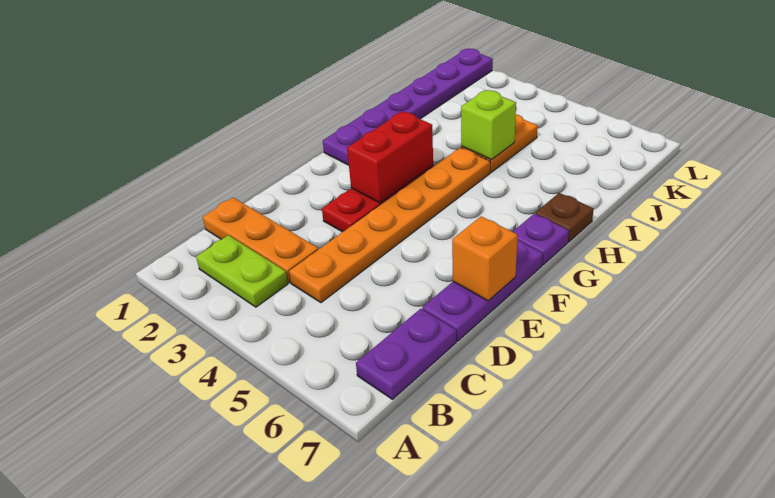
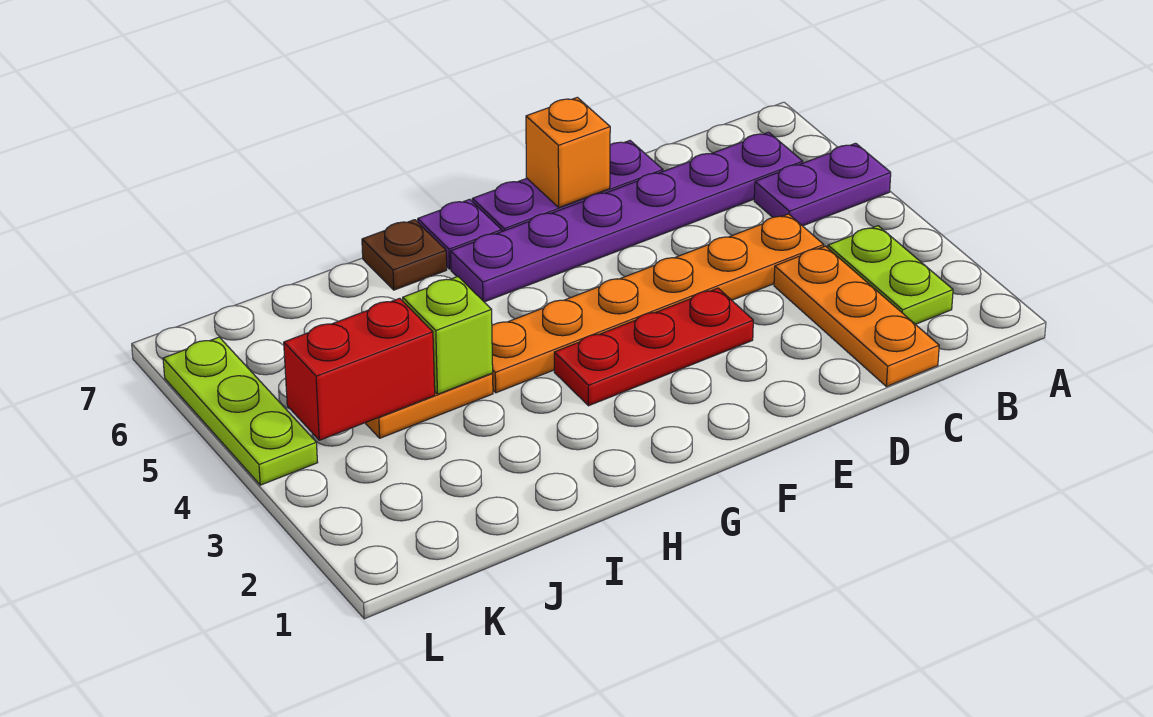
purple 1x2 plate [356,309,456,399] -> purple 1x2 plate moved to [754,143,891,226]
red 1x2 brick [347,111,433,203] -> red 1x2 brick moved to [284,298,435,440]
purple 1x6 plate [323,48,493,165] -> purple 1x6 plate moved to [451,132,803,302]
none -> lime 1x3 plate [163,337,318,485]

